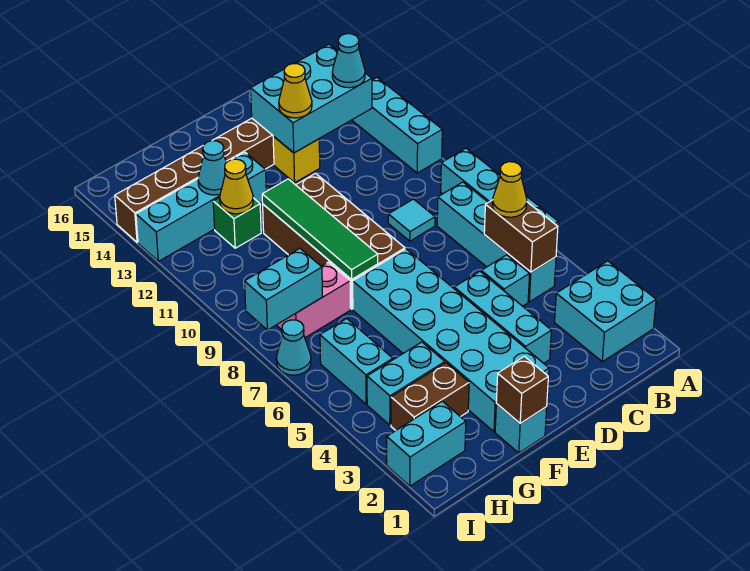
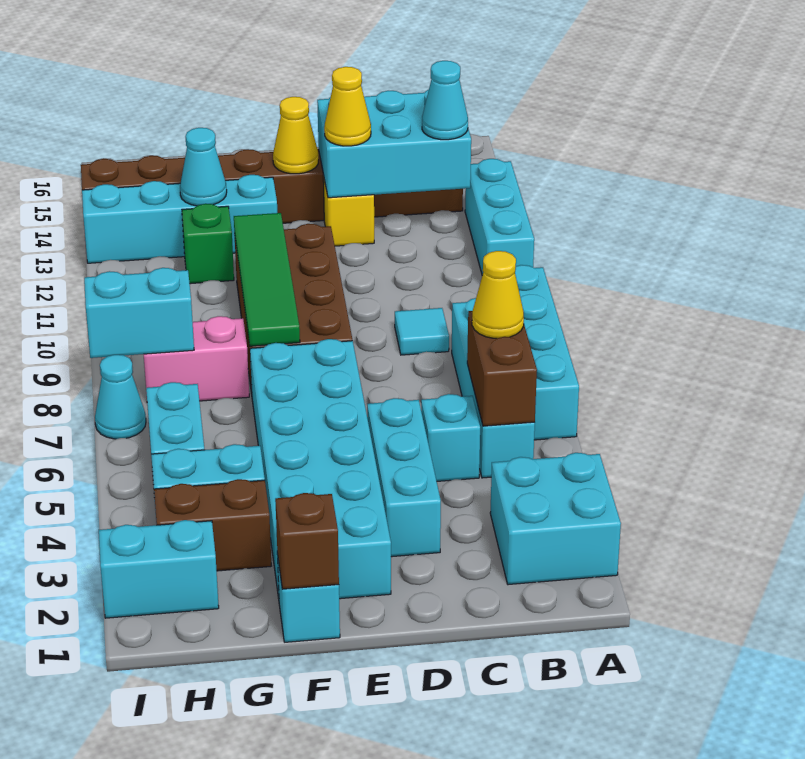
yellow 1x1 cone [220,159,253,214] -> yellow 1x1 cone moved to [273,97,318,174]

